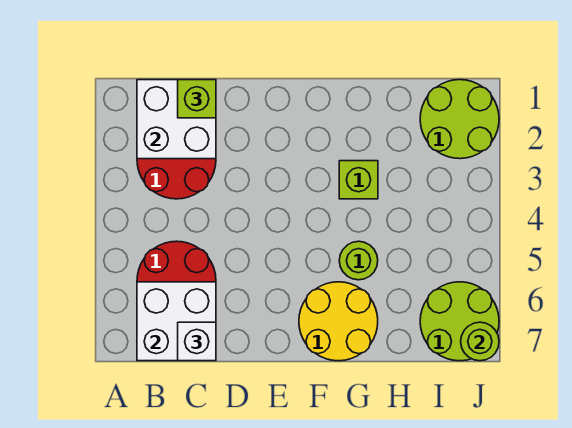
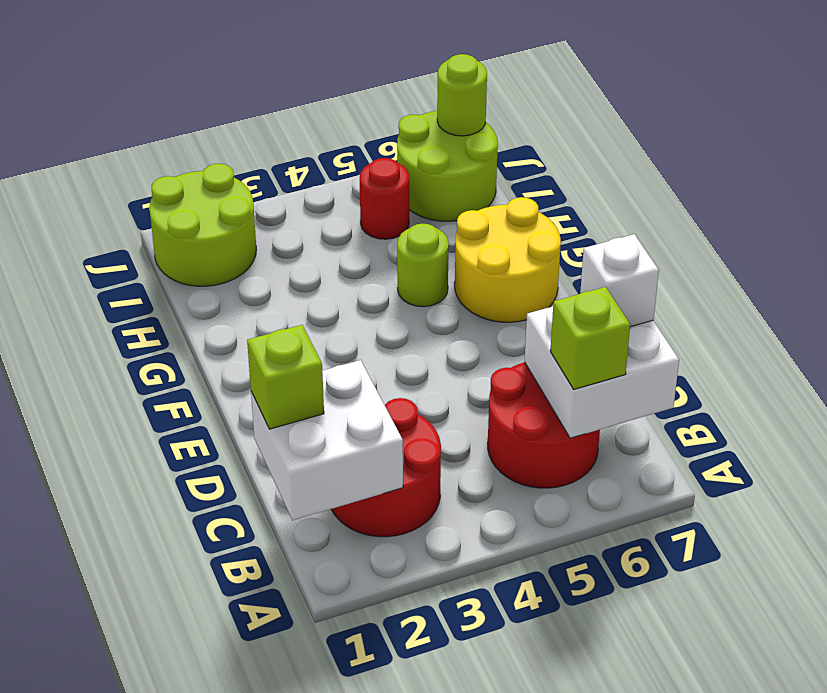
lime 1x1 brick [339,161,378,199] -> lime 1x1 brick moved to [550,287,630,389]
none -> red 1x1 round brick [360,158,409,239]

